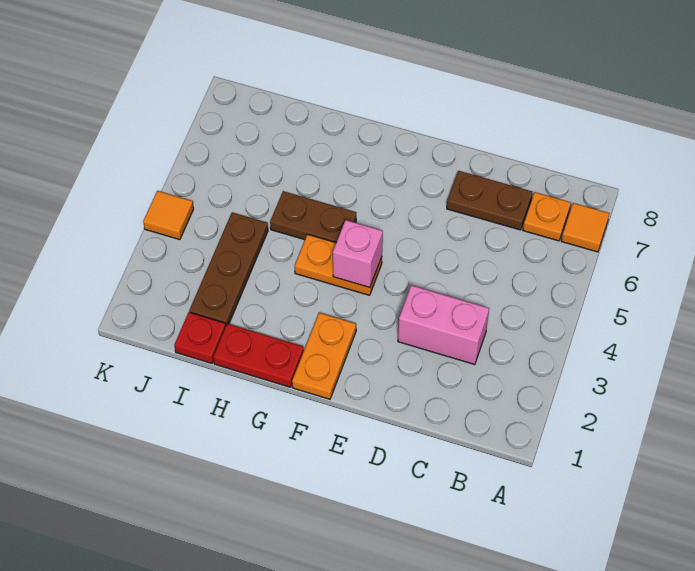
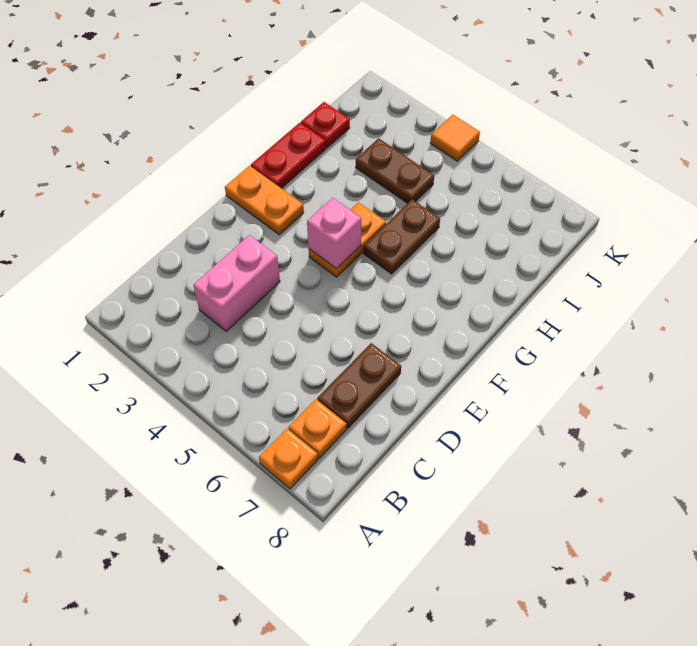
orange 1x1 tile [561,203,610,252] -> orange 1x1 plate [259,429,318,489]
brown 1x3 plate [189,213,268,325] -> brown 1x2 plate [356,138,434,203]

